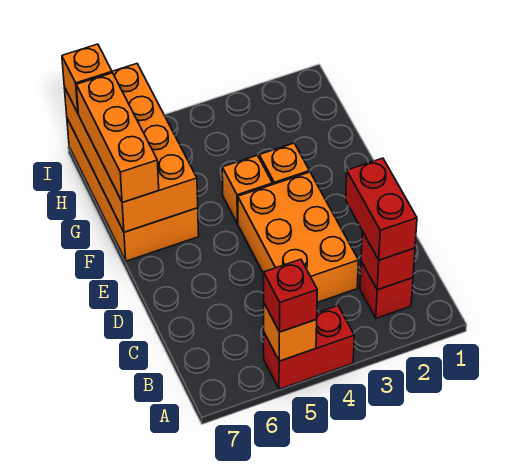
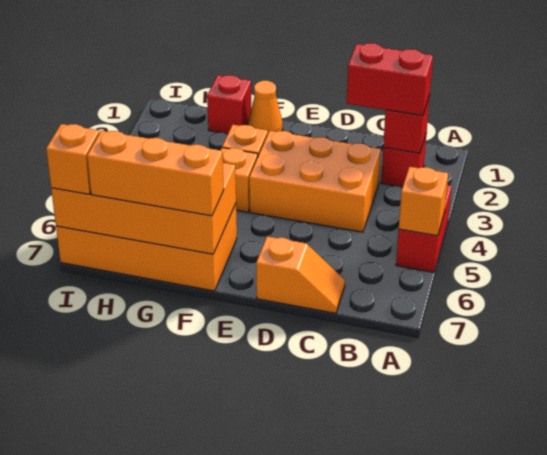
red 1x1 brick [264,259,317,332] -> red 1x1 brick moved to [207,75,251,134]
none -> orange 1x2 slope [256,236,345,313]
none -> orange 1x1 cone [248,81,283,133]

